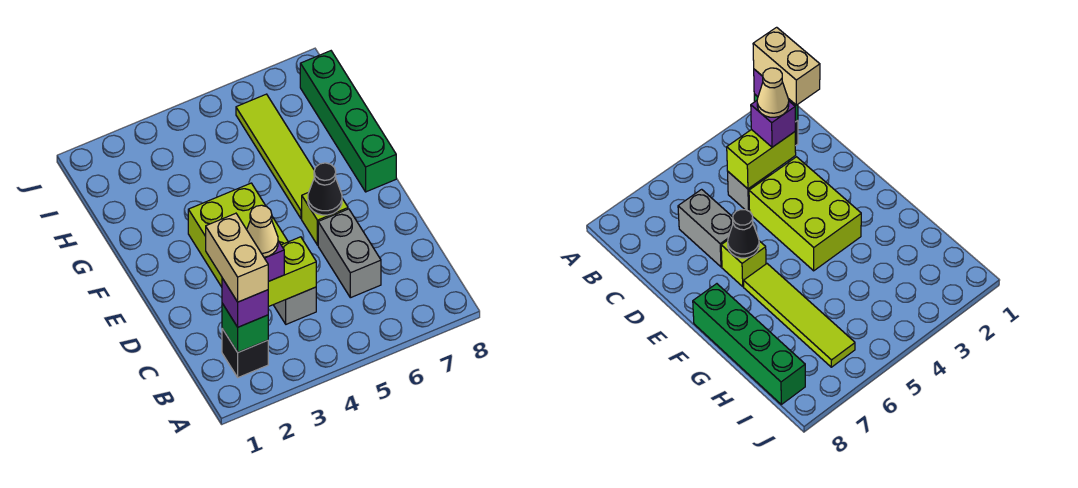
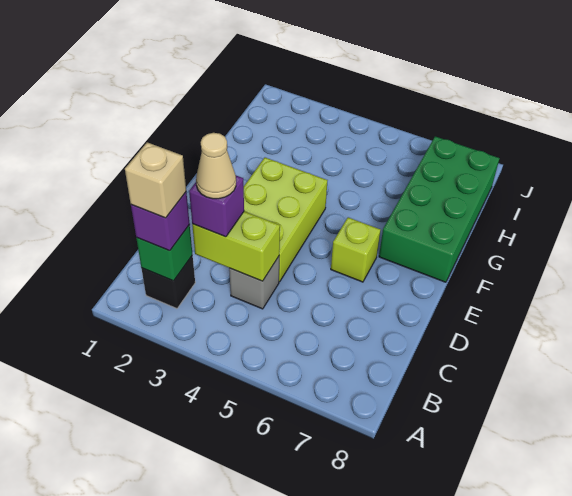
tan 1x2 brick [206,213,269,302] -> tan 1x1 brick [125,142,186,218]
grey 1x2 brick [318,209,381,298] -> none
black 1x1 cone [308,163,342,215] -> none
lime 1x4 tile [236,94,314,219] -> none
green 1x4 brick [300,51,396,192] -> green 2x4 brick [379,136,500,282]

